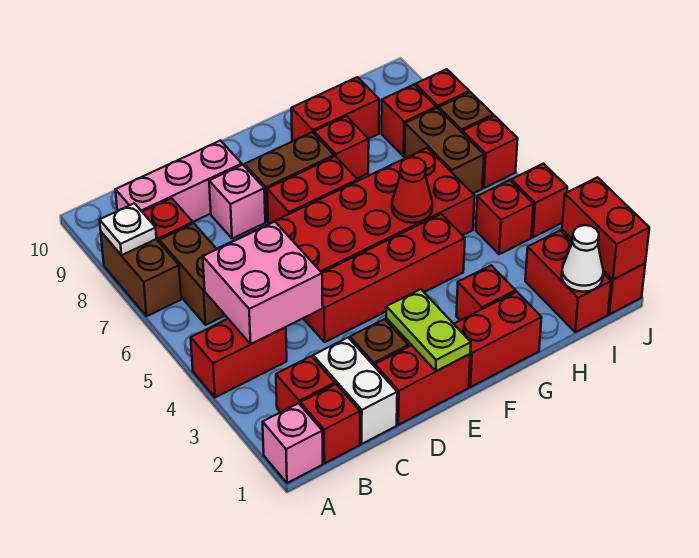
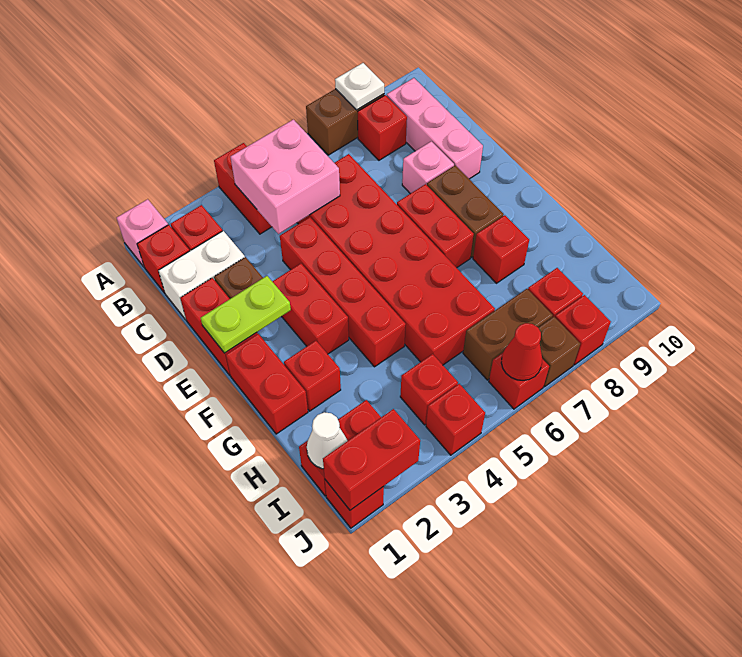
brown 1x2 brick [159,223,225,325] -> none
red 1x1 cone [392,157,432,223] -> red 1x1 cone moved to [501,323,542,380]
red 1x2 brick [291,77,379,141] -> red 1x2 brick moved to [272,264,349,354]

